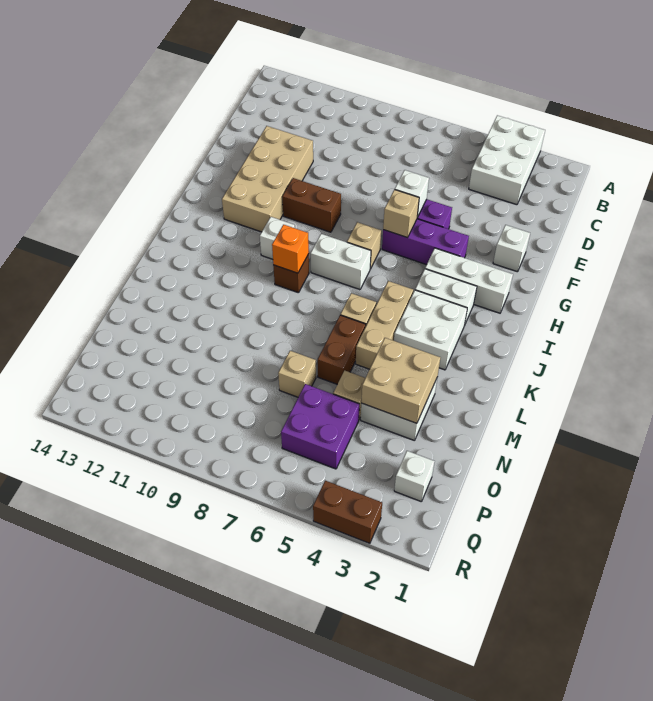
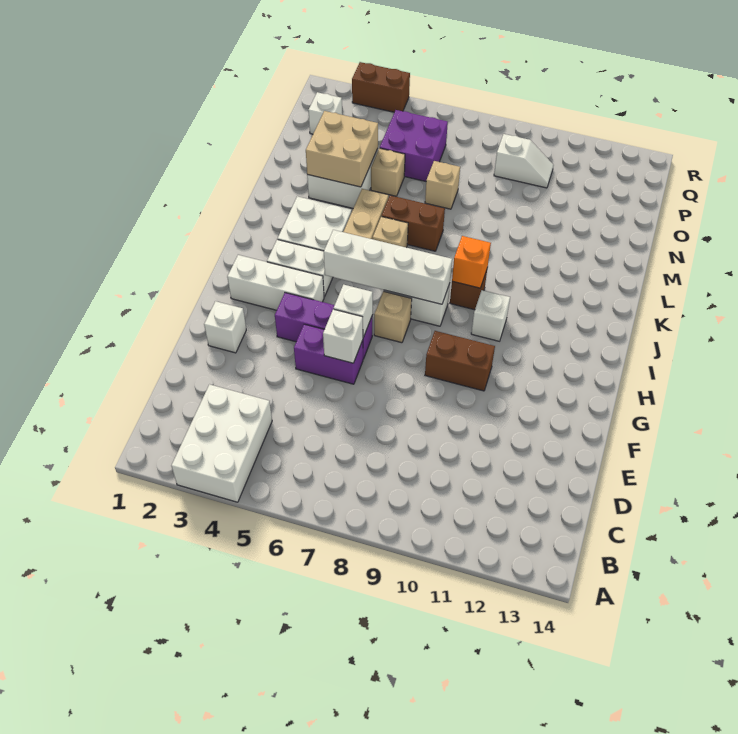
tan 2x4 brick [222,126,313,232] -> none
tan 1x1 brick [383,190,419,238] -> white 1x1 brick [334,285,373,337]
none -> white 1x4 brick [324,230,452,304]
brown 1x2 brick [318,315,366,384] -> brown 1x2 brick turned to [382,195,445,251]
none -> white 1x2 slope [494,134,554,188]

